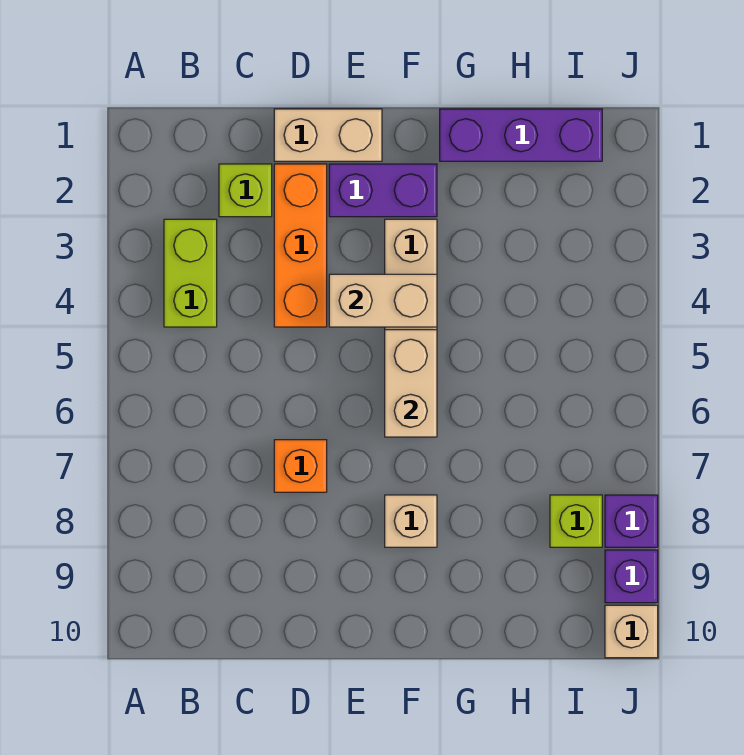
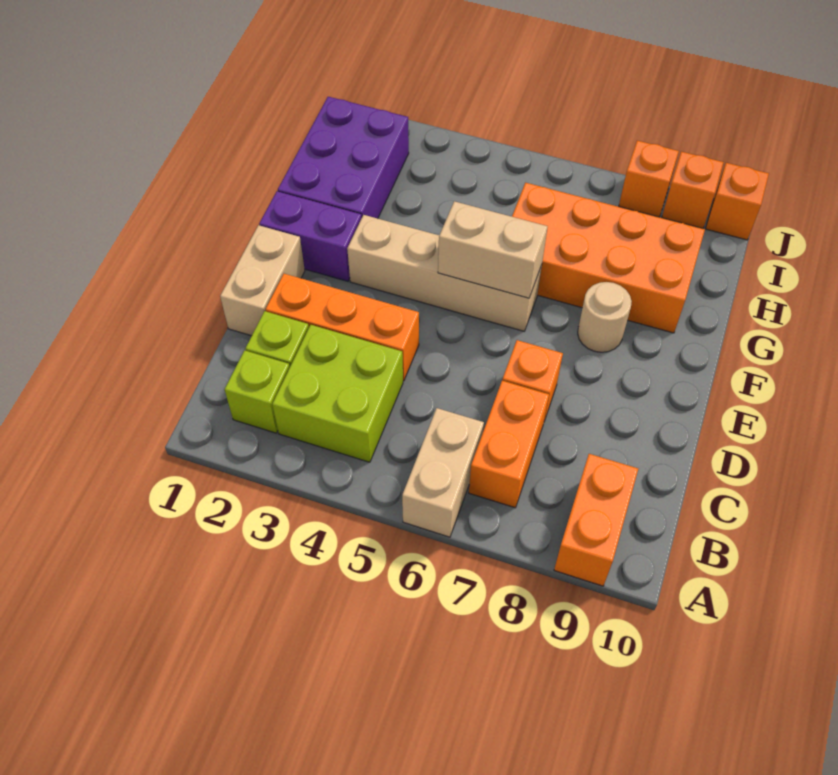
none -> orange 1x2 brick [554,454,638,586]
lime 1x2 brick [164,219,217,327] -> lime 2x2 brick [272,325,403,462]
none -> orange 1x2 brick [469,381,549,508]
purple 1x2 brick [329,164,437,217] -> purple 1x2 brick turned to [259,191,362,281]
tan 1x2 brick [329,274,437,327] -> tan 1x2 brick moved to [402,408,484,537]
tan 1x1 brick [385,495,437,547] -> tan 1x1 round brick [578,282,632,352]
purple 1x3 brick [440,109,602,161] -> purple 2x3 brick [278,97,409,219]
none -> orange 2x4 brick [512,183,705,333]
lime 1x1 brick [550,495,602,547] -> lime 1x1 brick moved to [225,350,290,433]
purple 1x1 brick [605,495,658,547] -> orange 1x1 brick [619,141,679,217]
purple 1x1 brick [605,550,658,603] -> orange 1x1 brick [662,152,724,228]
tan 1x1 brick [605,605,658,658] -> orange 1x1 brick [706,163,769,240]

